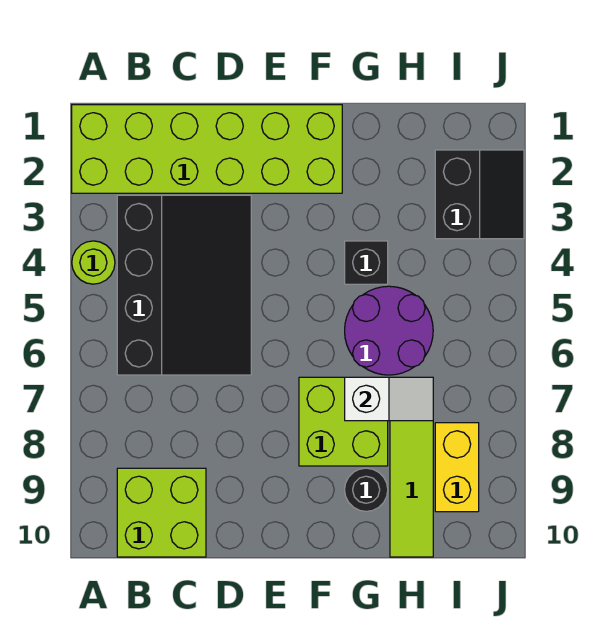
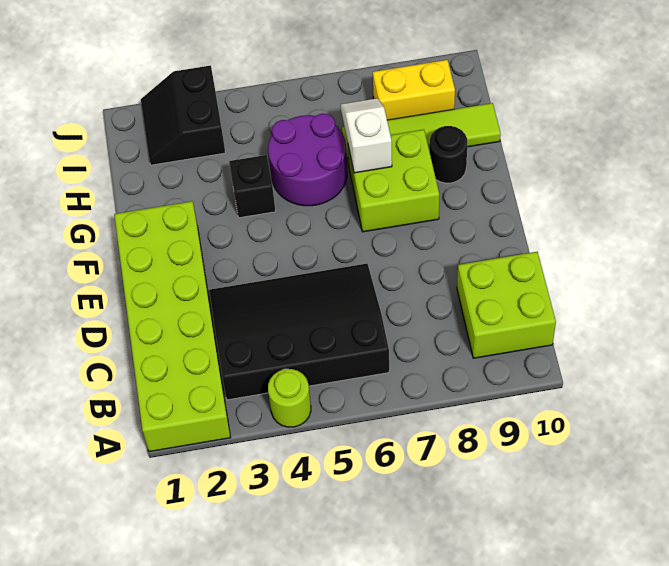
black 2x2 slope [435,150,524,239] -> black 2x2 slope turned to [141,65,225,165]

